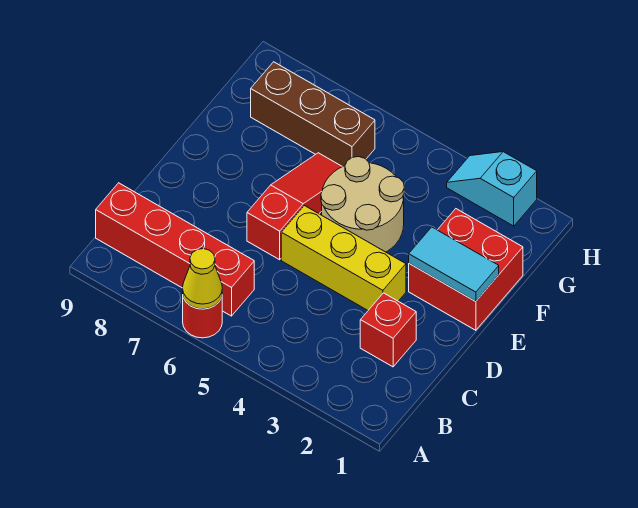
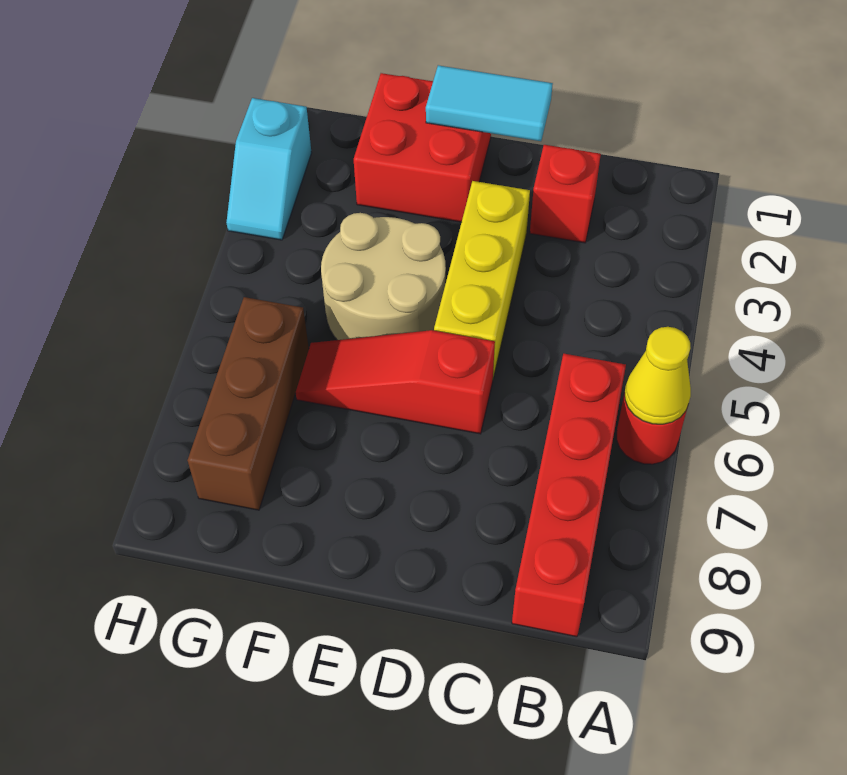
cyan 1x2 tile [409,227,499,302] -> cyan 1x2 tile turned to [426,65,553,141]

